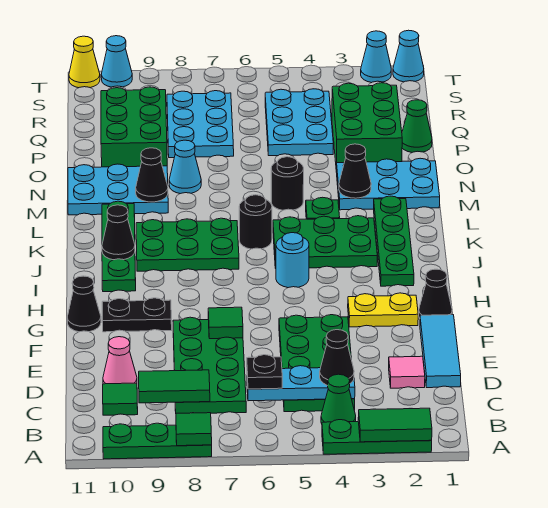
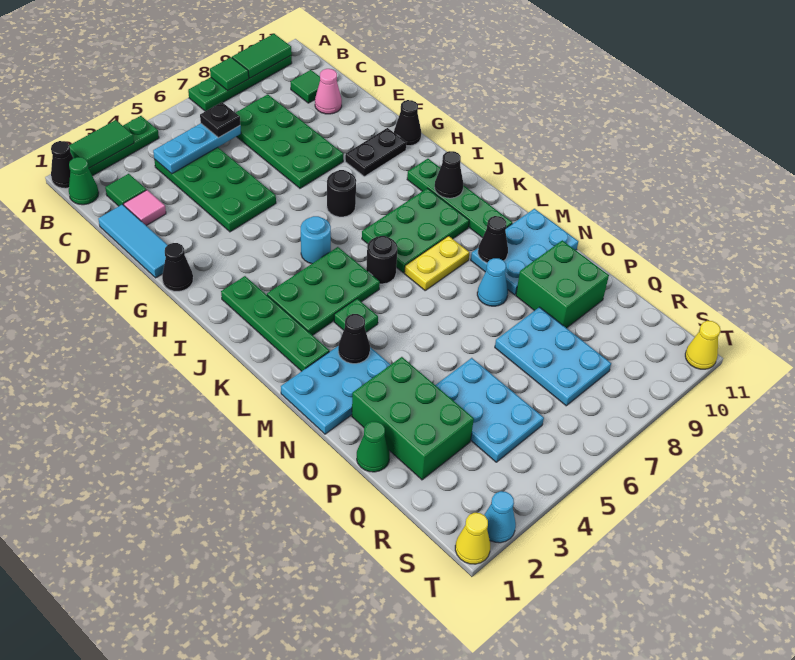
green 1x3 plate [103,423,212,459] -> green 1x4 plate [188,55,292,111]
green 1x1 cone [321,374,356,424] -> green 1x1 cone moved to [69,157,99,205]
black 1x1 cone [320,330,354,386] -> black 1x1 cone moved to [51,141,73,188]
green 1x2 tile [139,370,210,403] -> green 1x2 tile moved to [232,34,292,78]
green 1x1 tile [208,307,243,339] -> green 1x1 tile moved to [105,174,146,206]
yellow 1x2 plate [348,293,418,327] -> yellow 1x2 plate moved to [404,236,469,290]
black 1x1 round brick [271,157,304,210] -> black 1x1 round brick moved to [327,170,356,217]
green 2x3 brick [101,87,167,167] -> green 2x2 brick [516,240,609,328]
cyan 1x1 cone [393,30,424,82] -> yellow 1x1 cone [455,513,490,564]
cyan 1x1 cone [101,36,132,87] -> none

